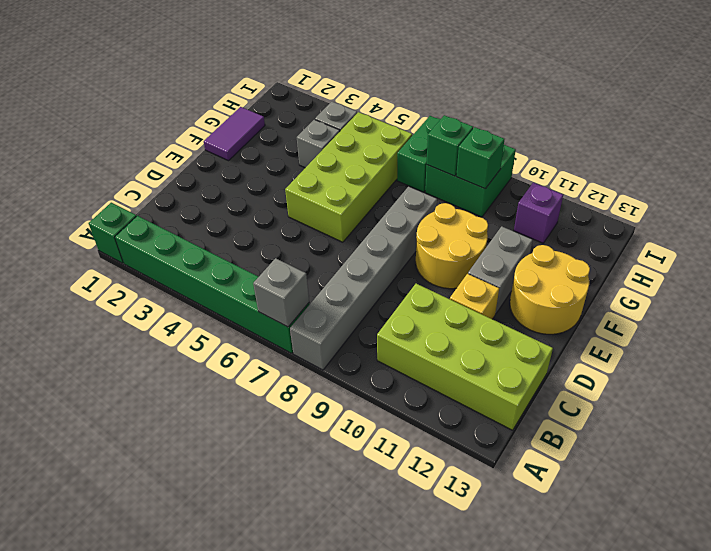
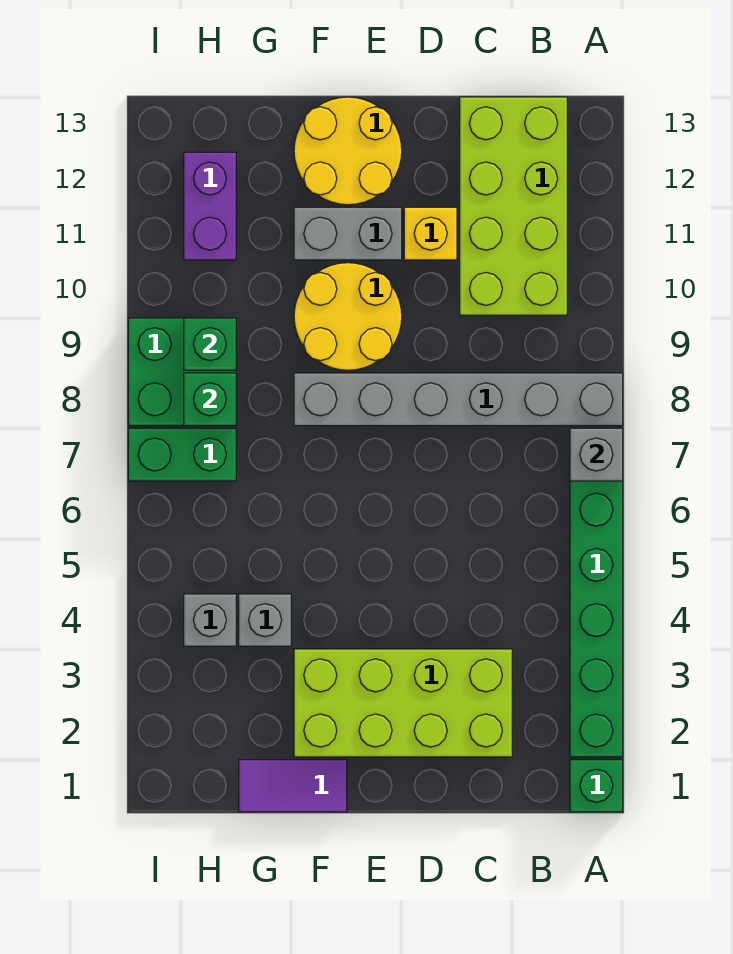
lime 2x4 brick [285,112,412,242] -> lime 2x4 brick moved to [294,649,512,757]
purple 1x1 brick [514,183,563,243] -> purple 1x2 brick [184,152,236,260]

